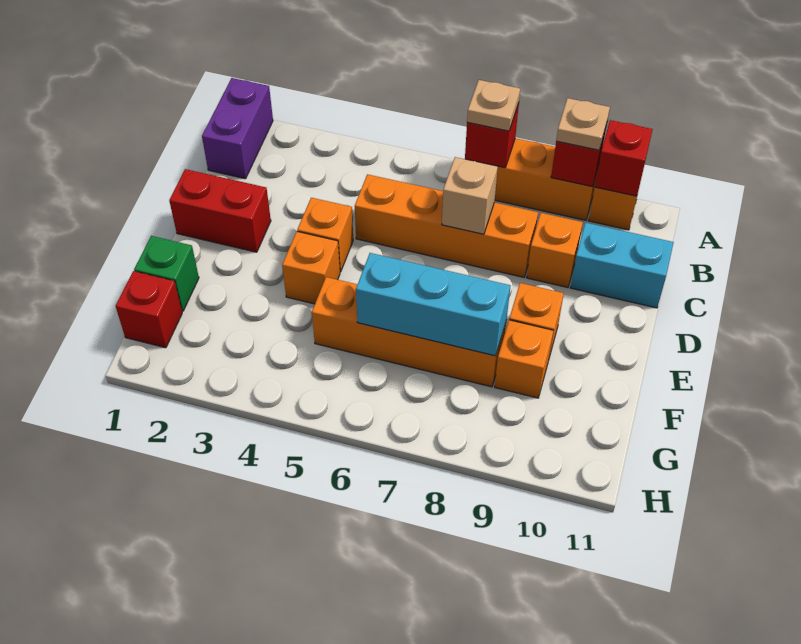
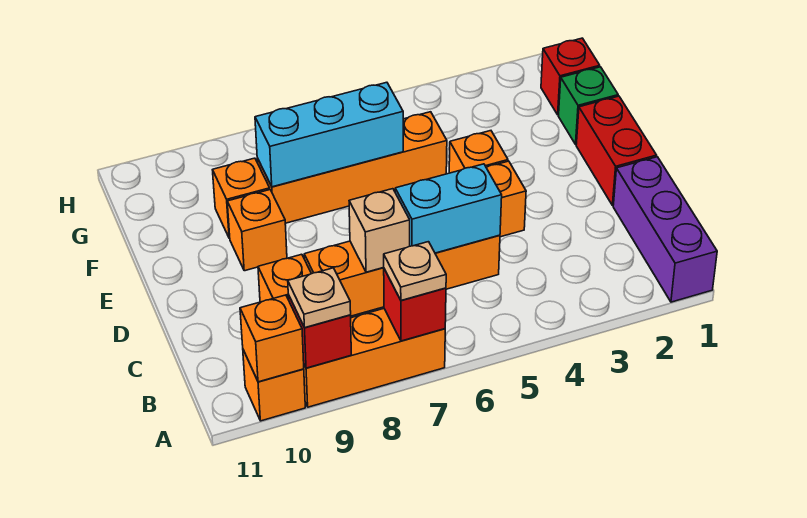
purple 1x2 brick [202,78,273,179] -> purple 1x3 brick [613,157,717,302]
red 1x1 brick [595,120,653,196] -> orange 1x1 brick [240,295,304,382]
cyan 1x2 brick [570,223,674,308] -> cyan 1x2 brick moved to [395,164,502,253]
red 1x2 brick [169,169,271,252] -> red 1x2 brick turned to [576,96,657,206]

